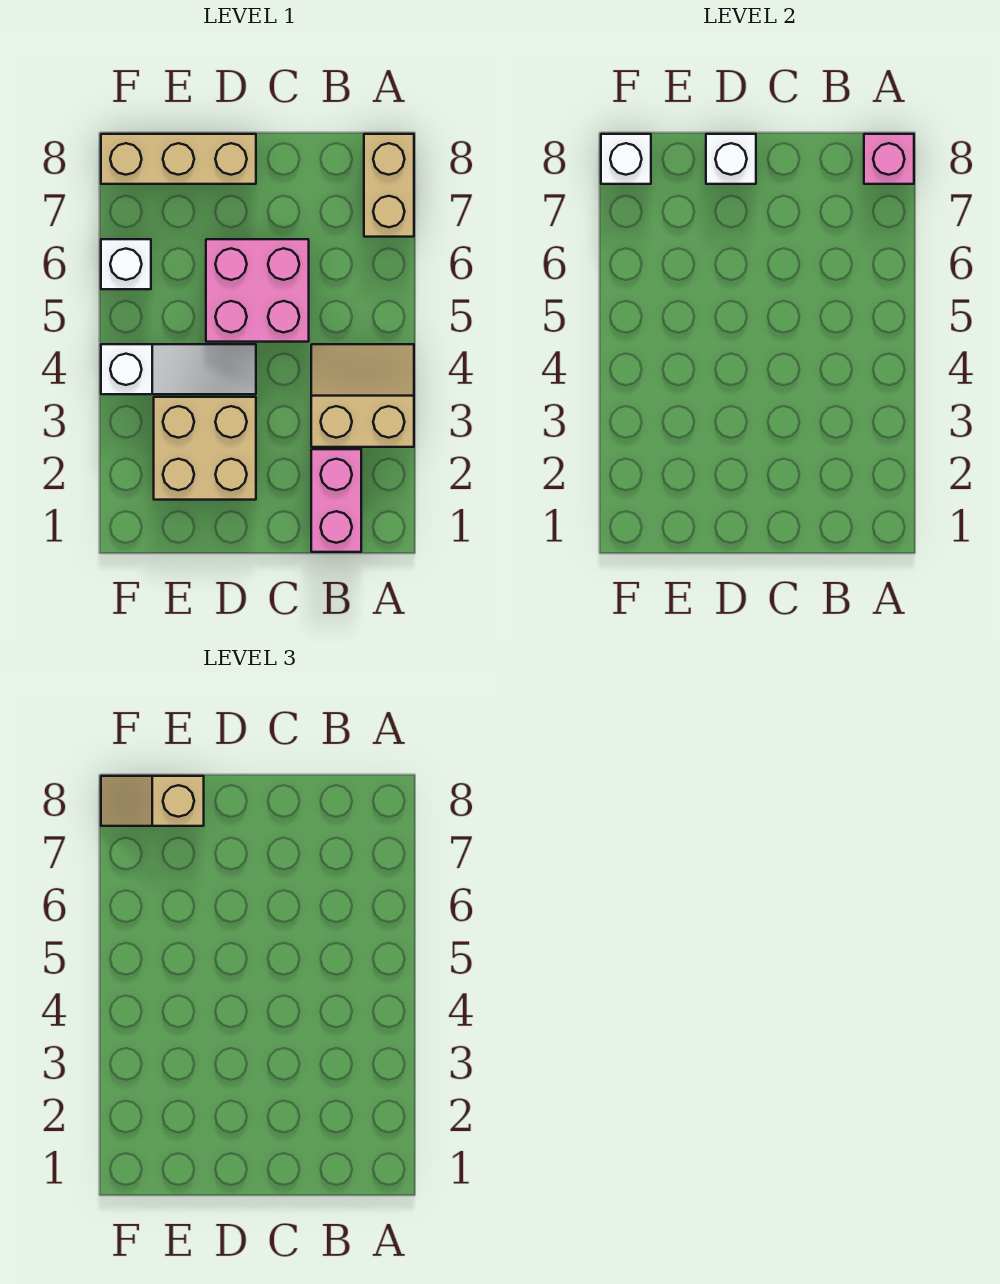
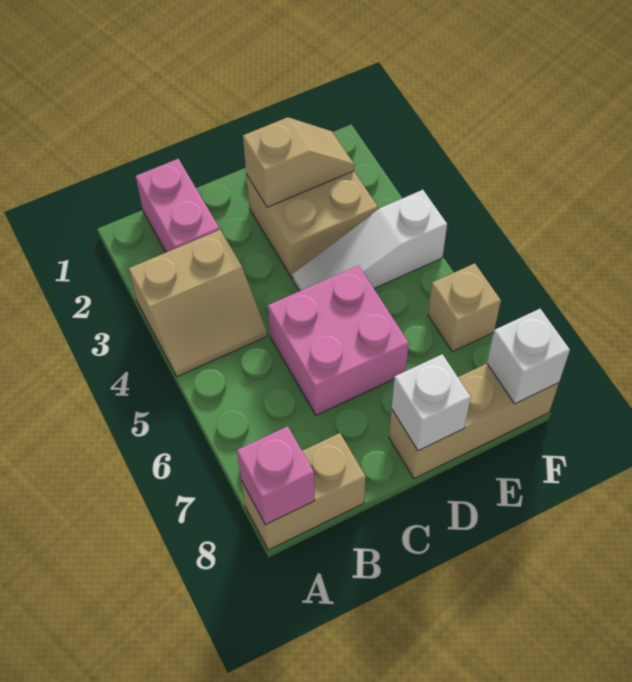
tan 1x2 brick [364,134,414,237] -> tan 1x2 brick turned to [241,433,366,550]
tan 1x2 slope [101,776,204,826] -> tan 1x2 slope moved to [243,117,354,207]
white 1x1 brick [101,239,151,289] -> tan 1x1 brick [428,263,501,352]

